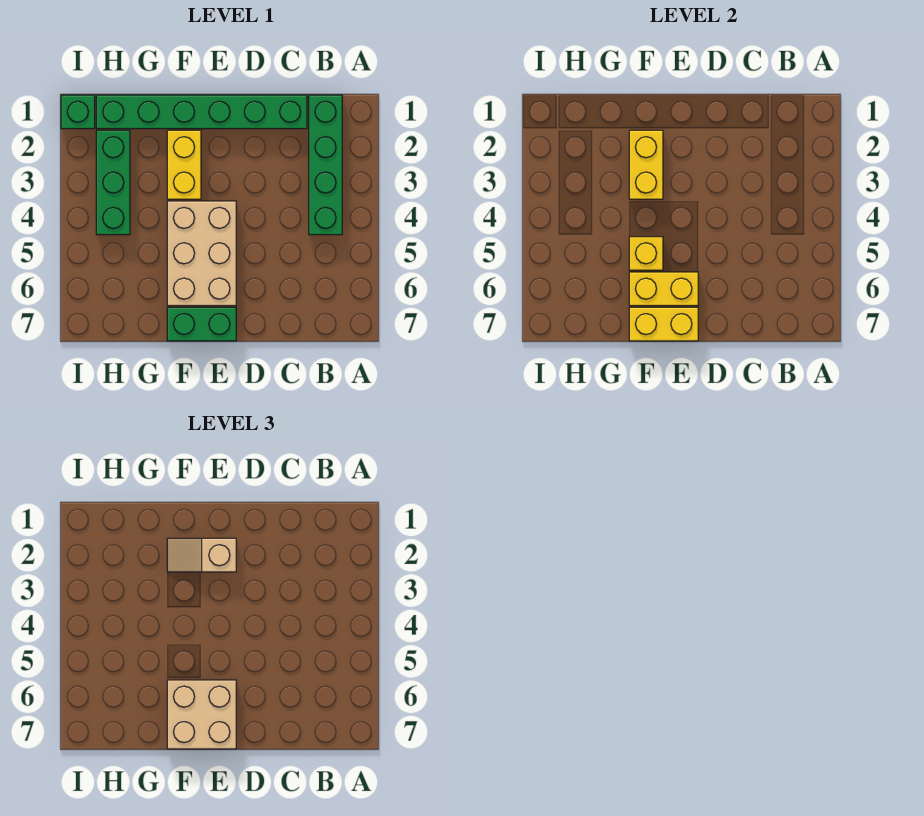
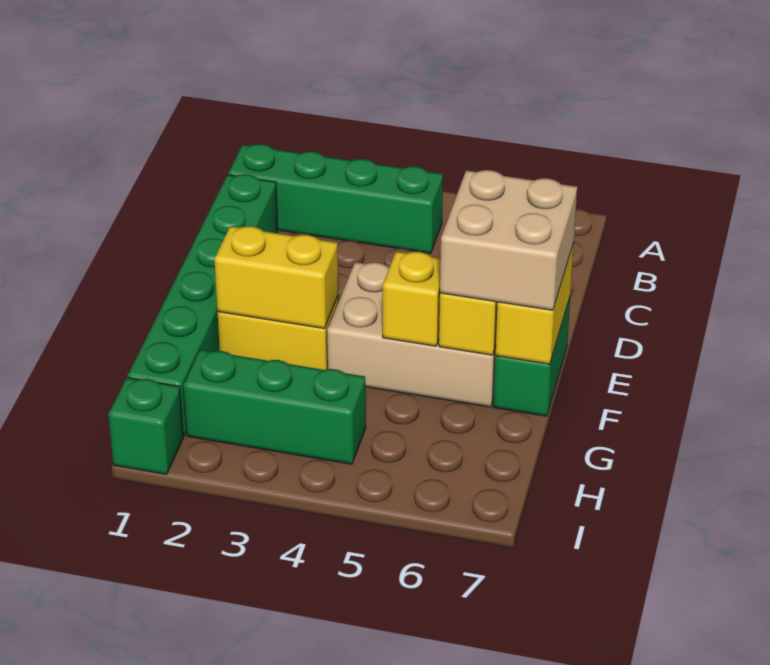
tan 1x2 slope [167,538,236,572] -> none

